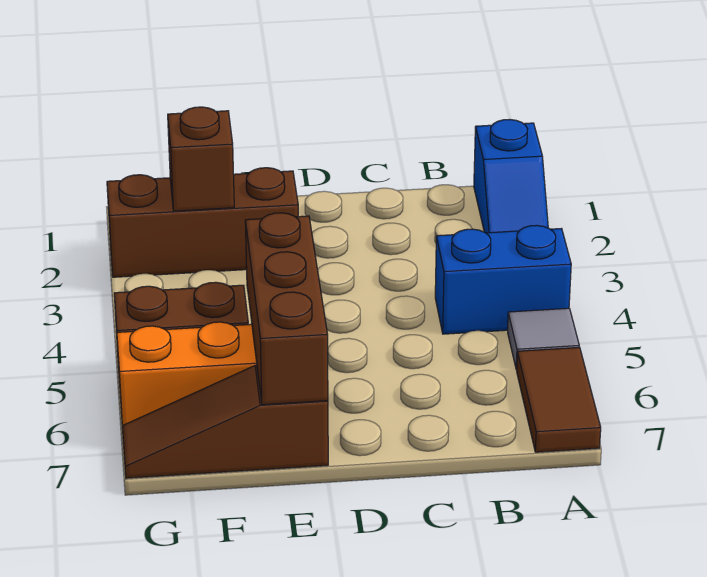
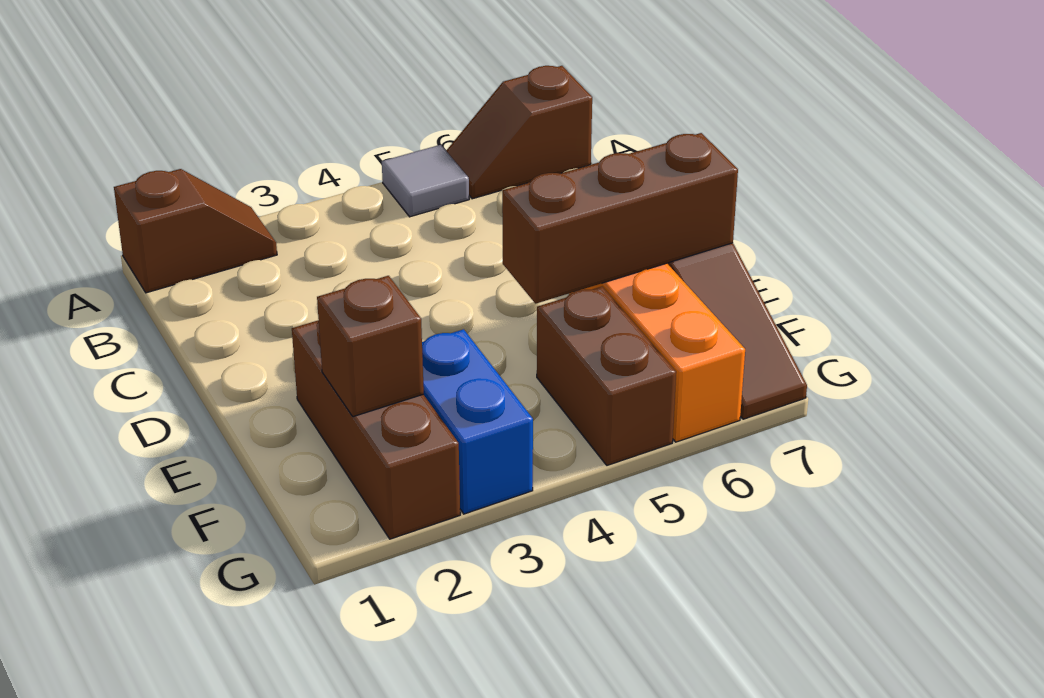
blue 1x2 slope [474,120,548,233] -> brown 1x2 slope [114,169,277,293]
blue 1x2 brick [435,225,571,334] -> blue 1x2 brick moved to [422,329,533,514]
brown 1x2 tile [516,347,601,452] -> brown 1x2 slope [446,66,592,199]

